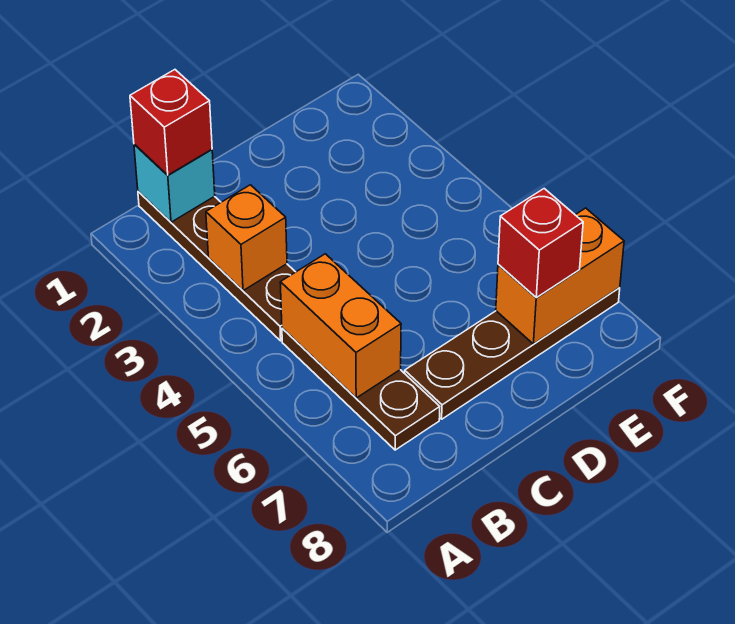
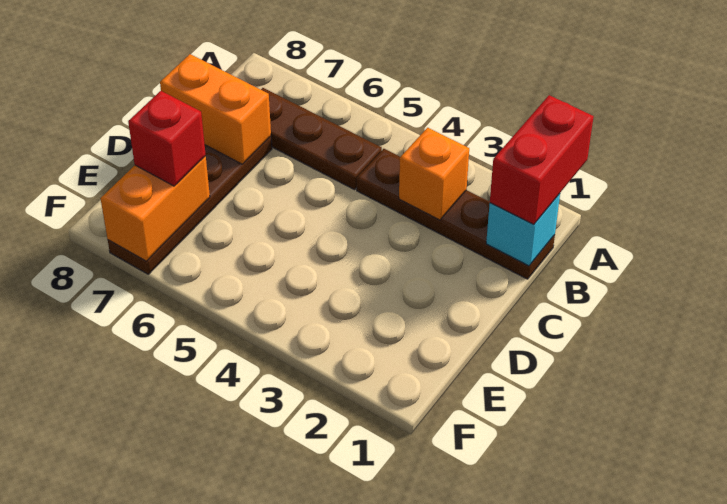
red 1x1 brick [130,70,212,175] -> red 1x2 brick [490,95,594,224]
orange 1x2 brick [280,254,401,398] -> orange 1x2 brick moved to [160,54,271,164]

